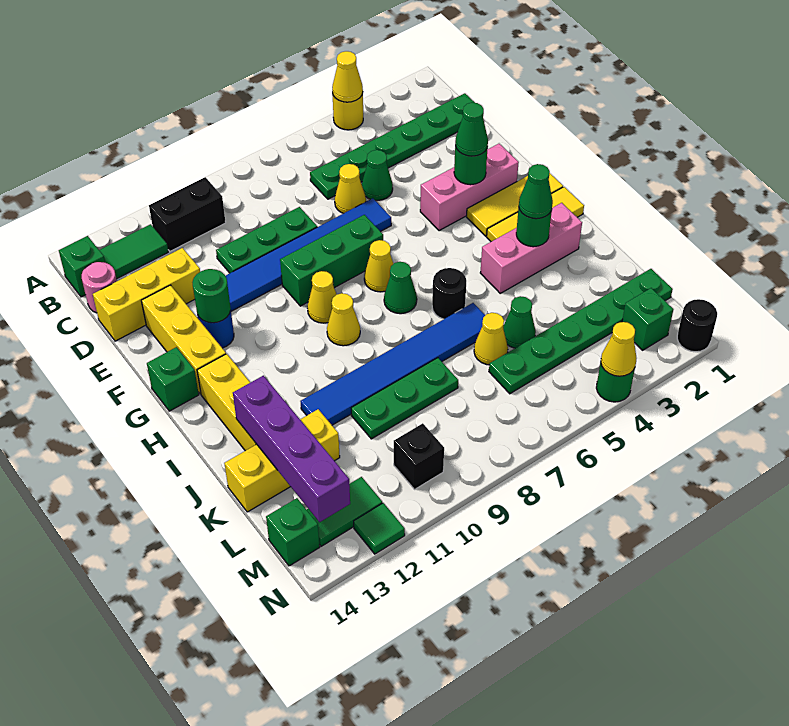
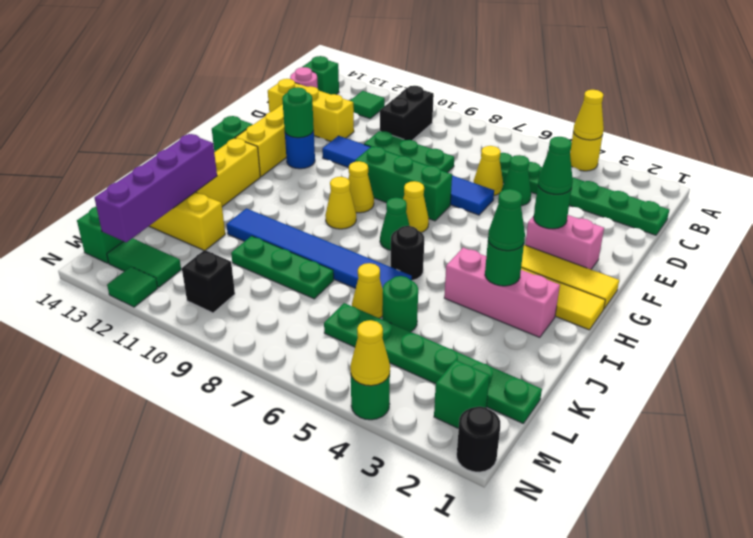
black 1x2 brick [149,177,226,251] -> black 1x2 brick turned to [380,86,434,140]
green 1x2 tile [99,224,168,279] -> green 1x1 tile [350,91,385,119]
pink 1x3 brick [420,144,519,231] -> pink 1x2 brick [525,215,604,269]
green 1x1 cone [503,296,536,348] -> green 1x1 round brick [382,276,418,332]

